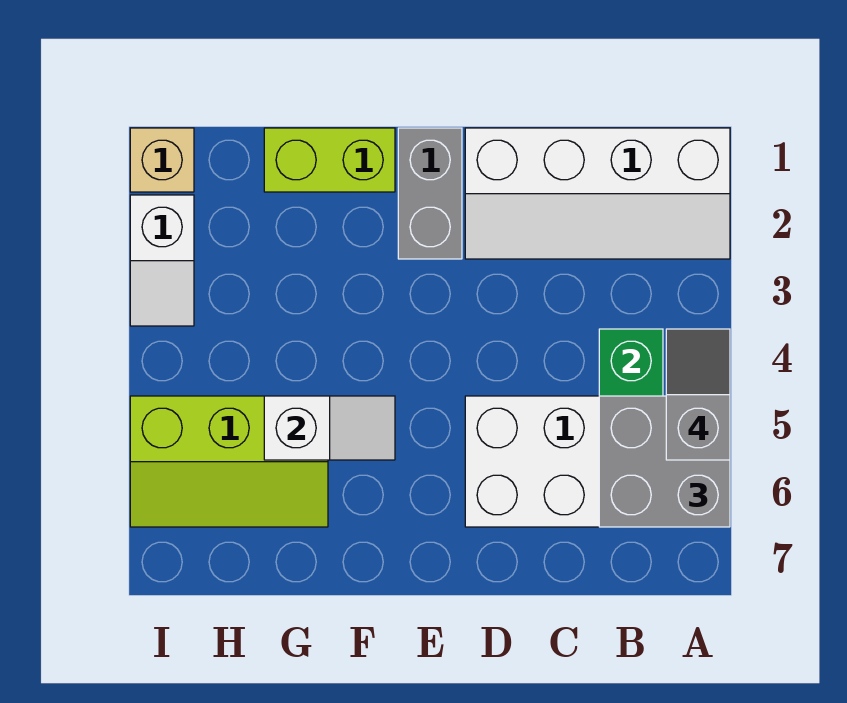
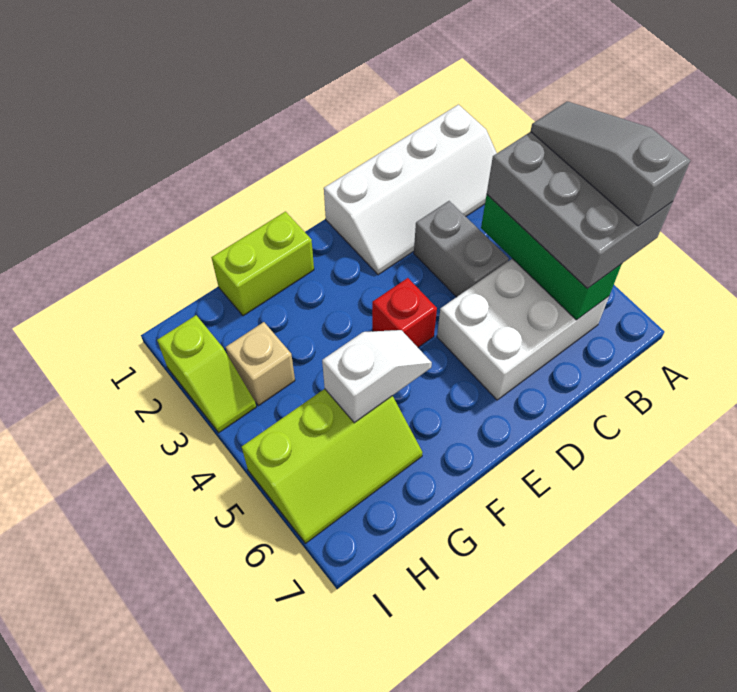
grey 1x2 slope [666,329,730,460] -> grey 1x3 slope [531,101,690,226]
grey 2x2 brick [599,396,730,527] -> grey 2x3 brick [487,132,672,288]
grey 1x2 brick [398,128,462,259] -> grey 1x2 brick moved to [414,201,509,297]
none -> red 1x1 brick [372,278,437,347]
tan 1x1 brick [130,128,194,192] -> tan 1x1 brick moved to [226,322,295,406]
white 1x2 slope [130,195,194,326] -> lime 1x2 slope [157,315,256,433]

